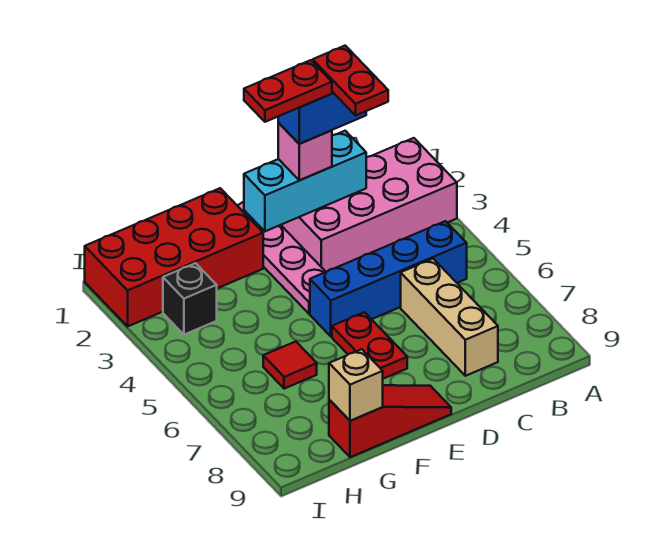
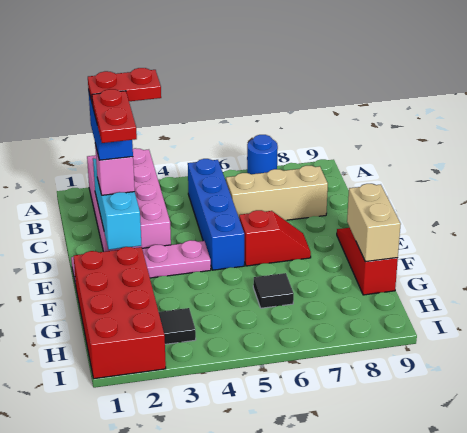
none -> blue 1x1 round brick [247,135,278,174]
red 1x2 plate [332,312,407,379] -> red 1x2 slope [239,210,311,266]
red 1x1 tile [263,342,317,389] -> black 1x1 tile [253,273,294,308]
tan 1x1 brick [329,349,383,421] -> tan 1x2 brick [347,184,401,262]
black 1x1 brick [163,263,217,335] -> black 1x1 tile [159,308,196,344]

